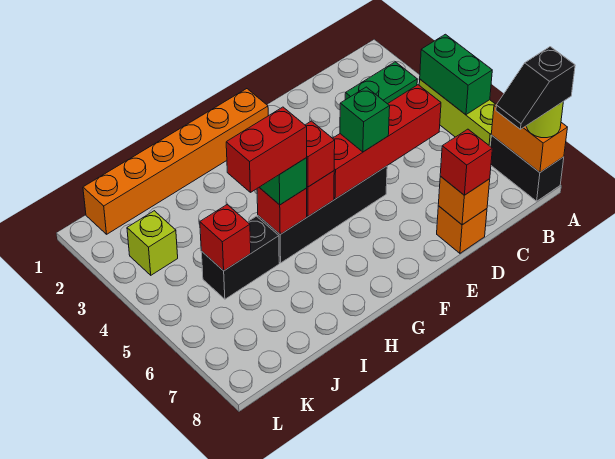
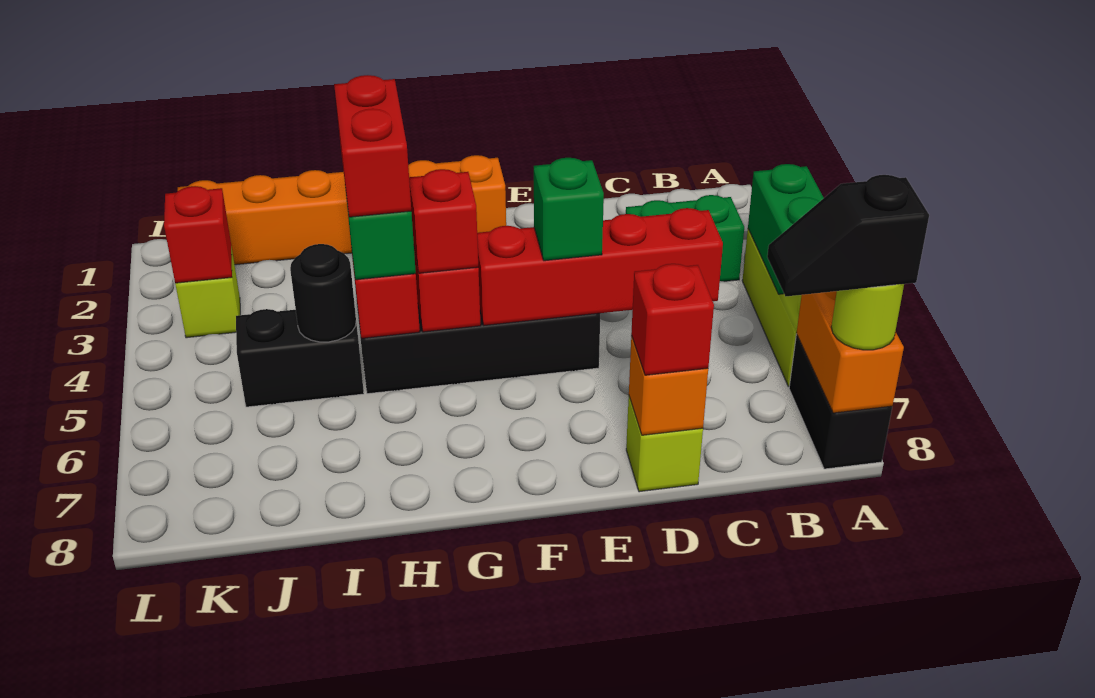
orange 1x1 brick [437,206,487,253] -> lime 1x1 brick [626,397,703,492]
red 1x2 brick [226,107,307,192] -> red 1x2 brick turned to [334,75,411,217]
none -> black 1x1 round brick [290,244,356,342]
red 1x1 brick [200,205,251,271] -> red 1x1 brick moved to [164,186,232,283]

